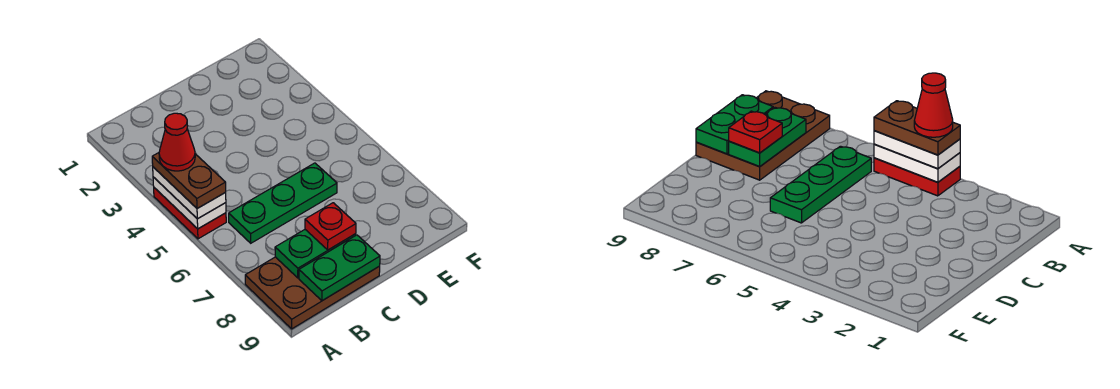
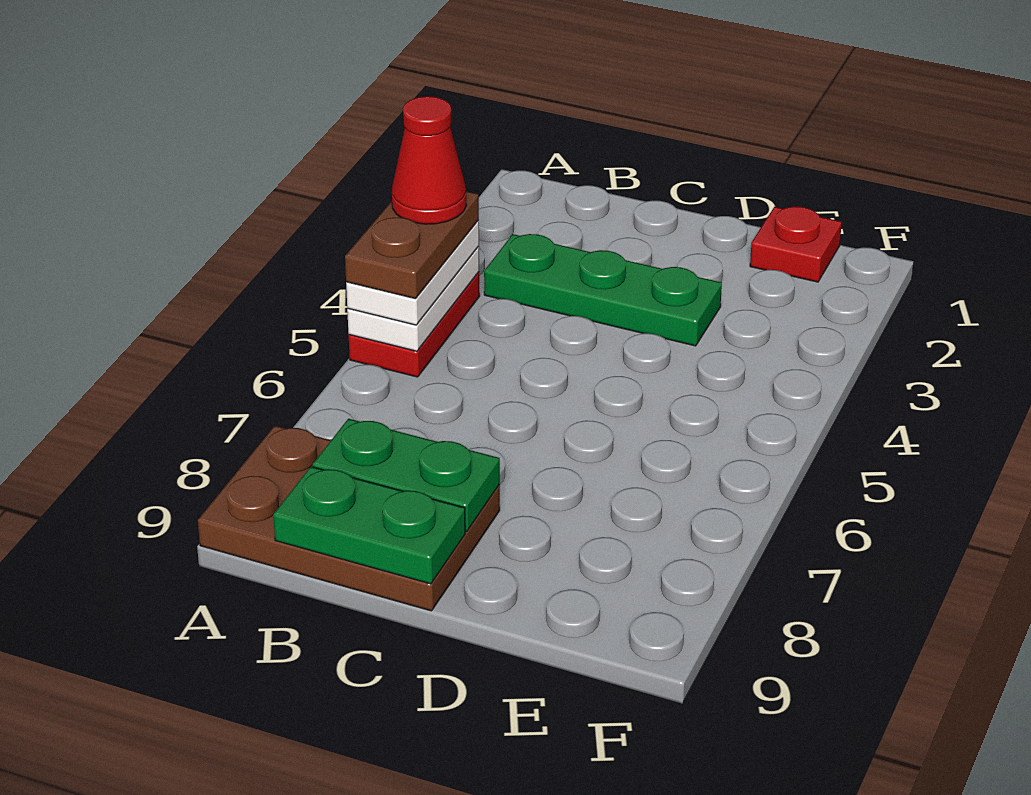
green 1x3 plate [229,163,337,243] -> green 1x3 plate moved to [484,234,722,346]
red 1x1 plate [305,203,356,250] -> red 1x1 plate moved to [750,206,842,282]

